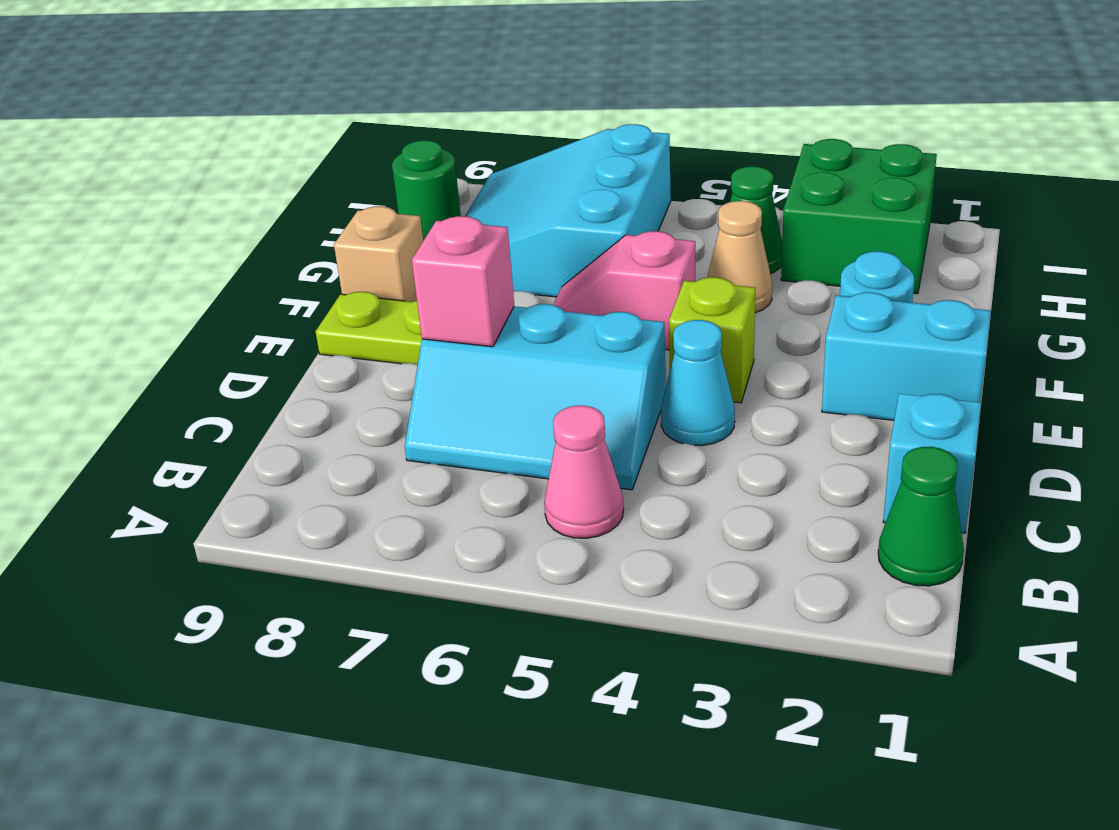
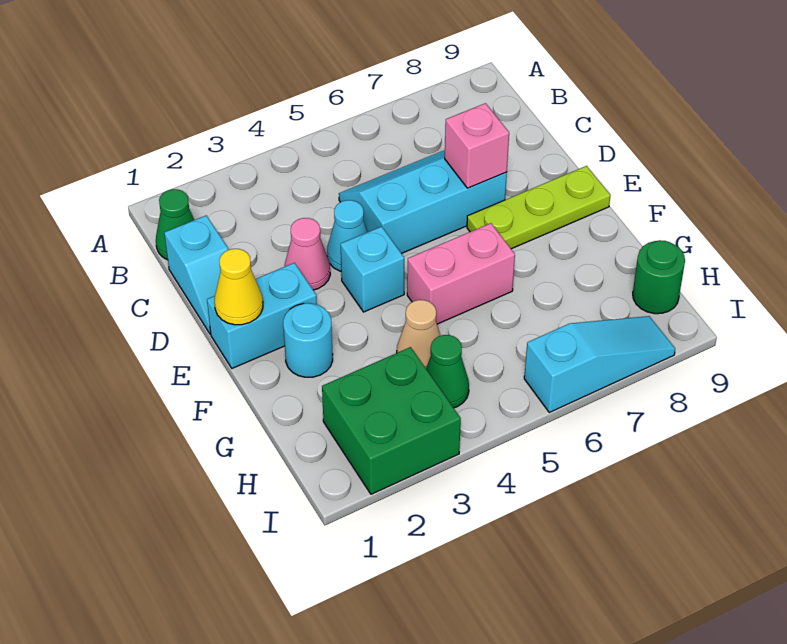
pink 1x1 cone [544,406,624,538] -> pink 1x1 cone moved to [285,218,330,290]
none -> yellow 1x1 cone [215,249,263,325]
lime 1x1 brick [669,277,755,403] -> cyan 1x1 brick [341,227,404,312]
pink 1x2 slope [553,231,695,350] -> pink 1x2 brick [407,223,515,324]
tan 1x1 brick [334,206,423,302] -> none
cyan 3x3 slope [465,124,671,297] -> cyan 1x3 slope [524,316,675,412]

